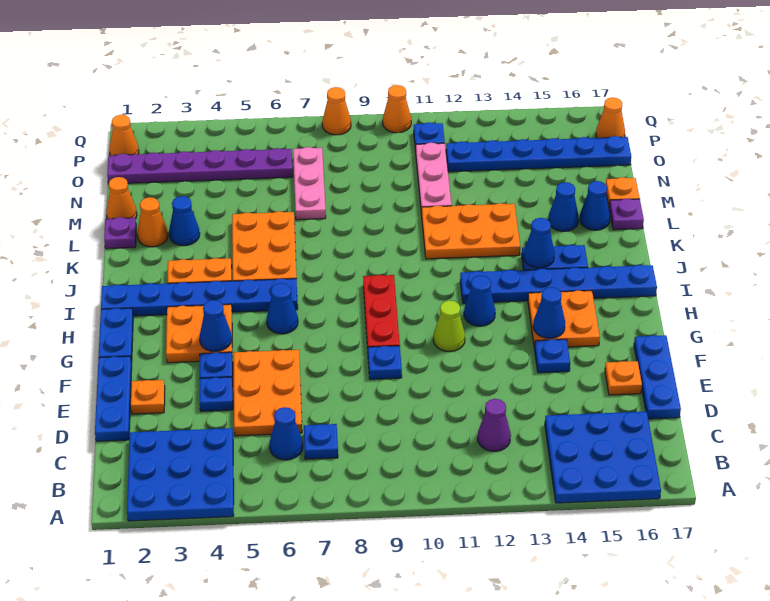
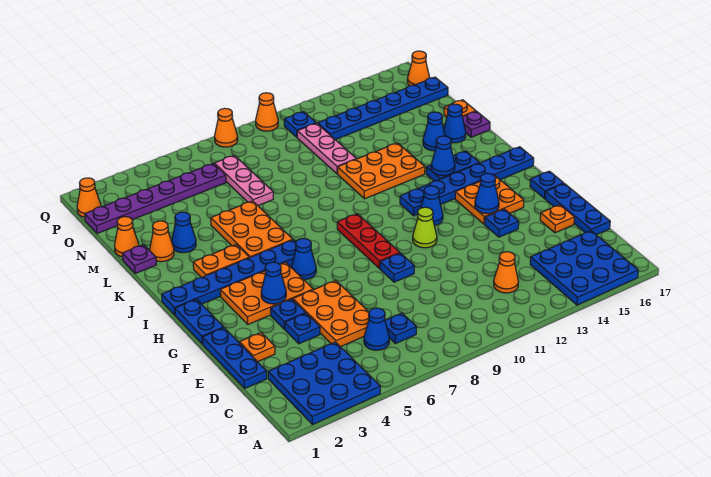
purple 1x1 cone [478,399,511,451] -> orange 1x1 cone [494,252,519,293]
orange 2x2 plate [166,304,232,363] -> orange 2x3 plate [220,262,313,324]
none -> blue 1x1 plate [530,171,564,198]

